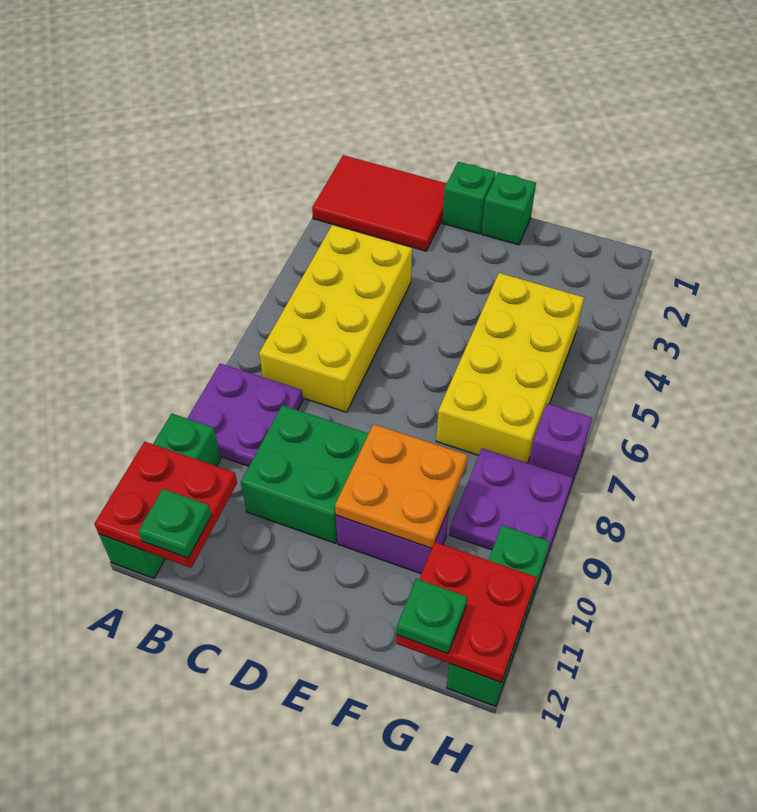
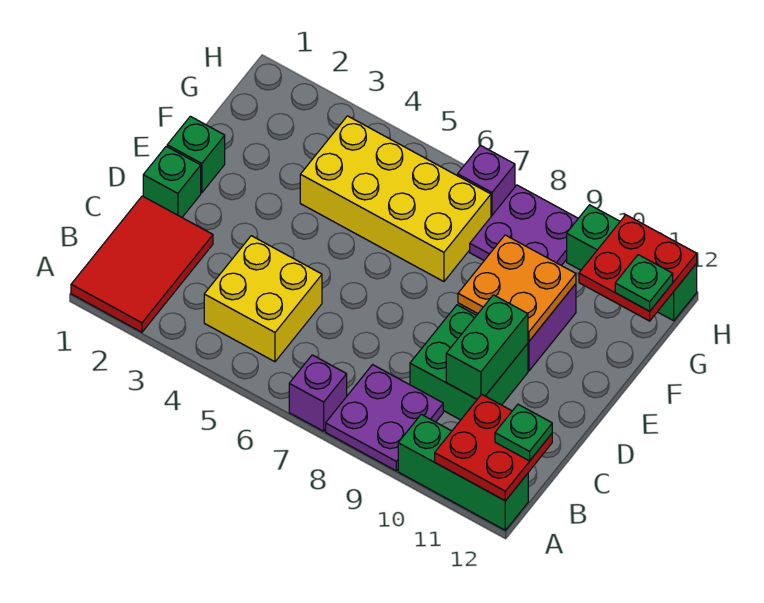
none -> purple 1x1 brick [289,355,347,431]
yellow 2x4 brick [259,225,412,412] -> yellow 2x2 brick [204,236,322,362]
none -> green 1x2 brick [446,295,528,399]

